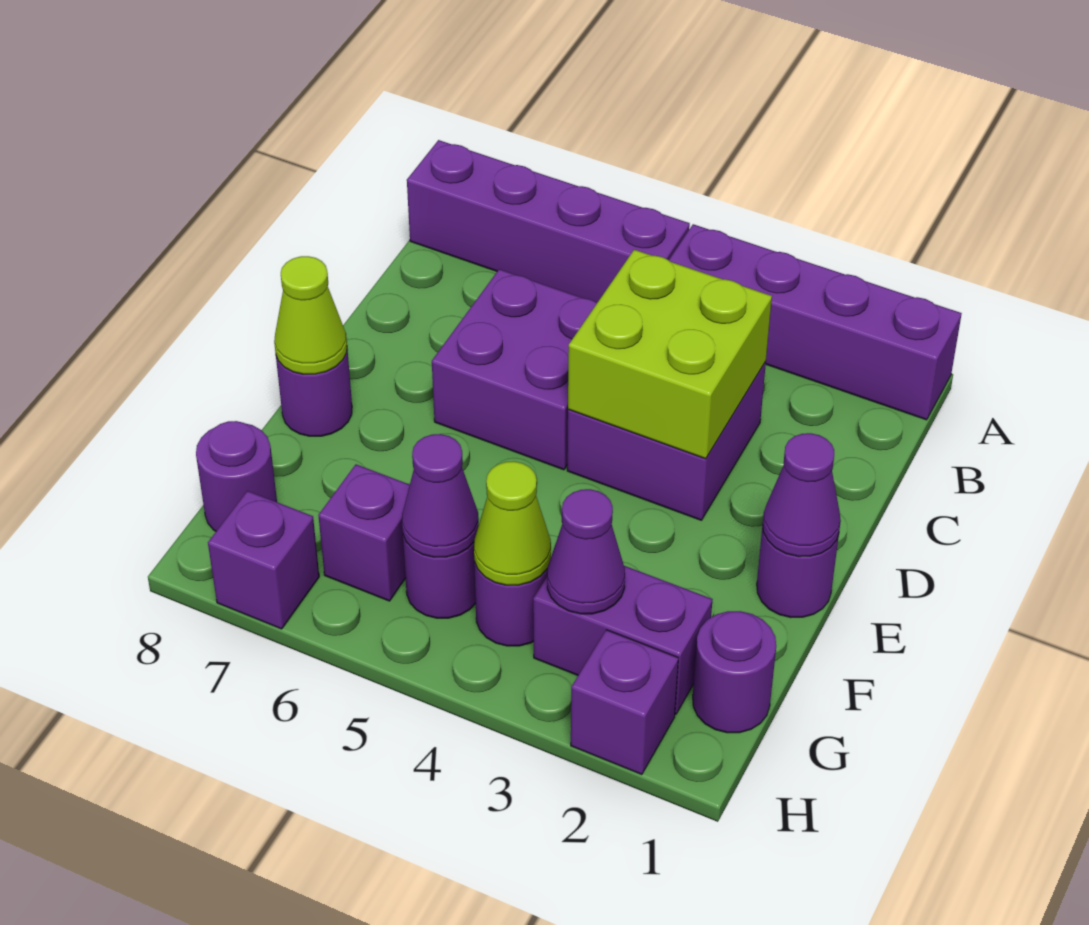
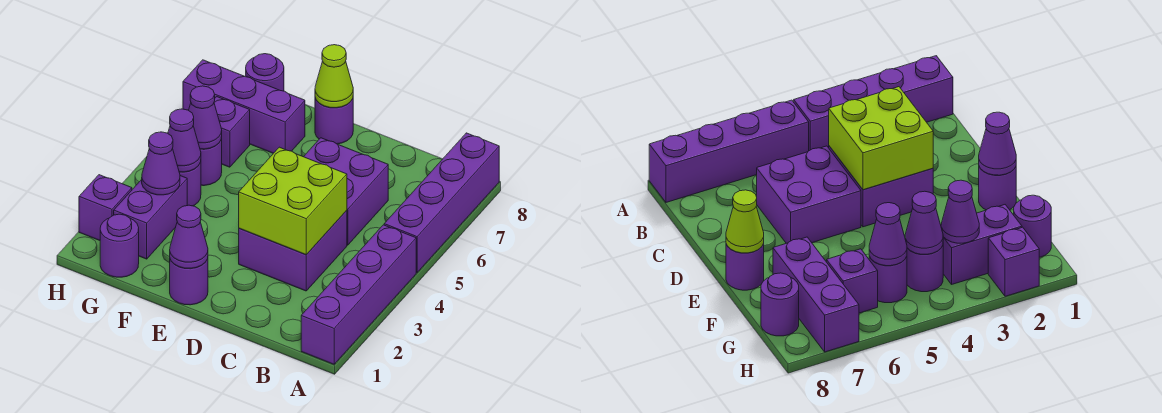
lime 1x1 cone [474,461,551,585] -> purple 1x1 cone [168,109,201,172]
purple 1x1 brick [208,491,319,629] -> purple 1x3 brick [183,60,305,153]

